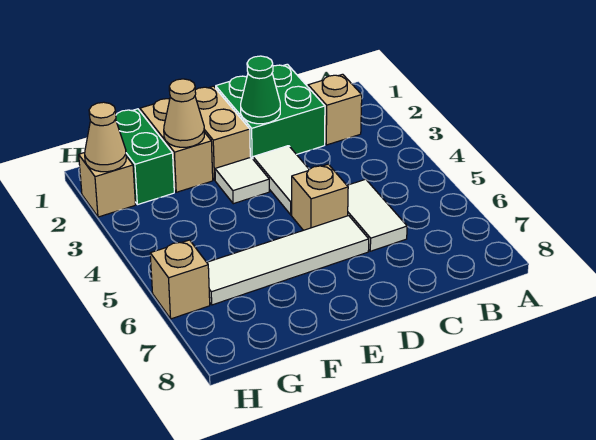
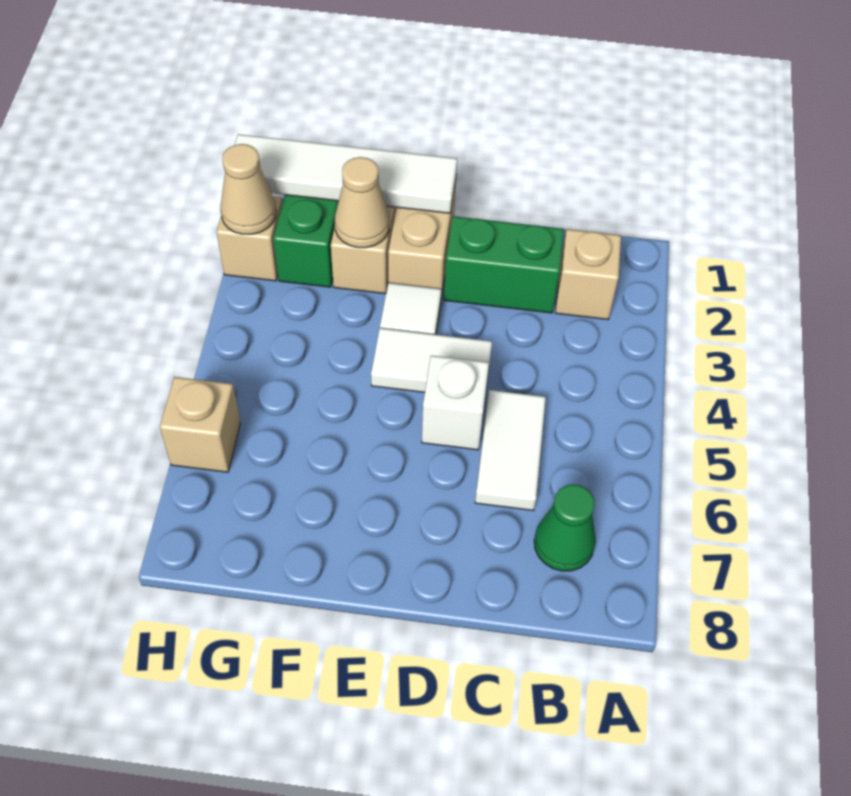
green 2x2 brick [216,64,325,159] -> green 1x2 brick [444,216,564,313]
green 1x1 cone [241,56,280,124] -> green 1x1 cone moved to [534,484,596,571]
white 1x2 tile [253,146,309,215] -> white 1x2 tile turned to [371,328,492,392]
tan 1x1 brick [292,164,348,230] -> white 1x1 brick [422,356,489,450]
white 1x4 tile [207,216,369,305] -> white 1x4 tile moved to [235,134,457,213]

